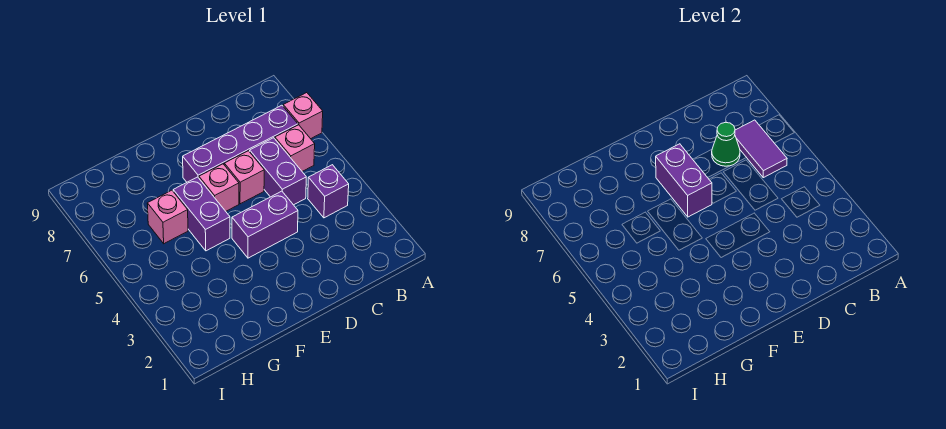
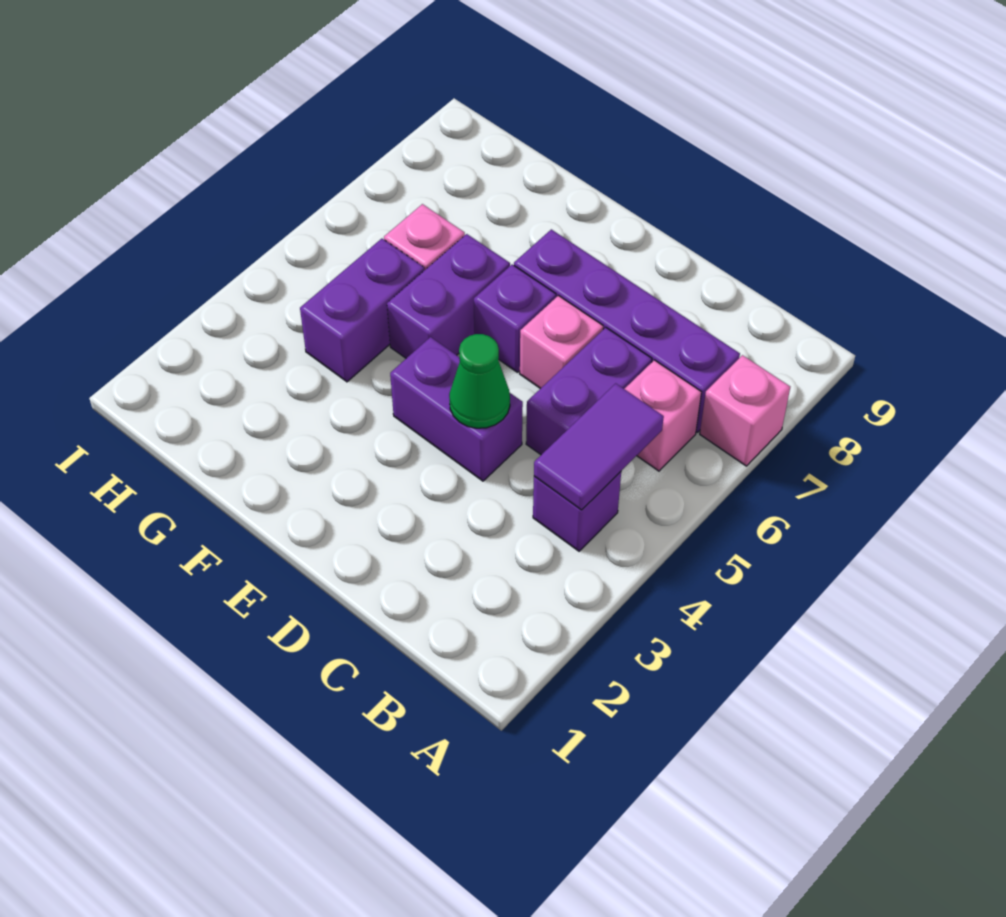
purple 1x2 tile [735,120,787,178] -> purple 1x2 tile moved to [534,383,664,510]
green 1x1 cone [712,122,740,166] -> green 1x1 cone moved to [449,334,510,428]
pink 1x1 brick [199,164,239,211] -> purple 1x1 brick [474,265,556,372]
purple 1x2 brick [656,144,712,217] -> purple 1x2 brick moved to [300,239,424,382]

